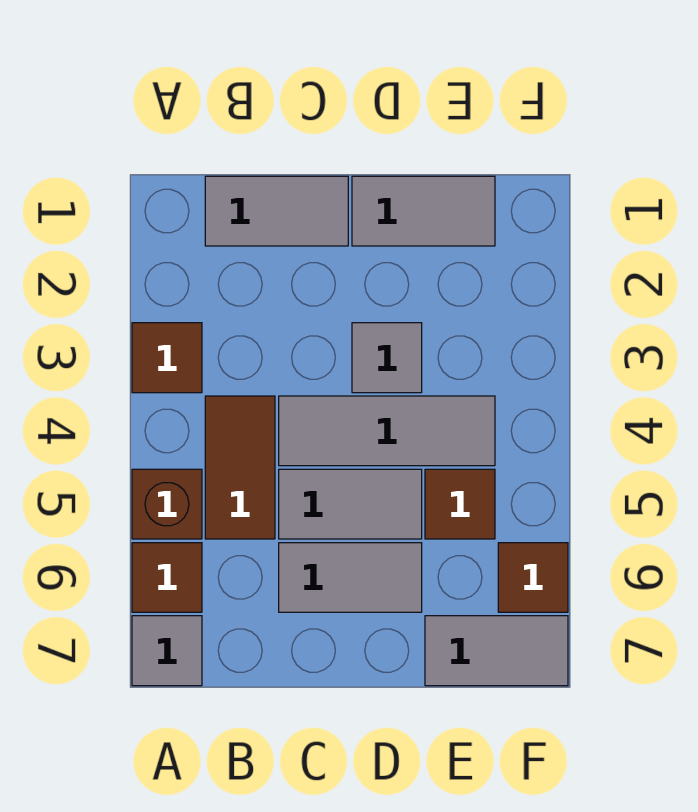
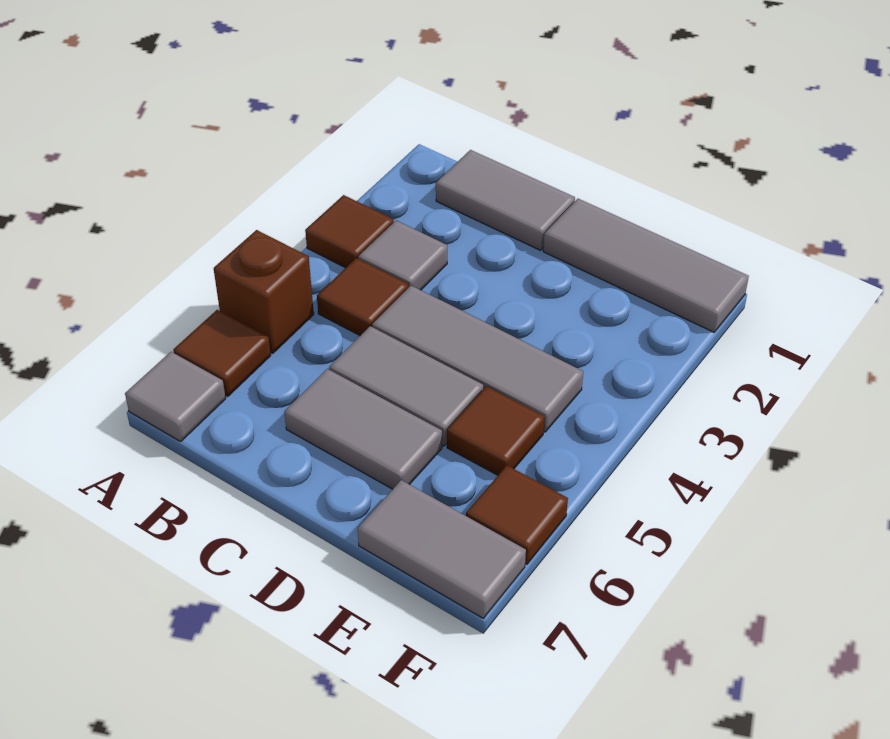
brown 1x2 tile [205,396,275,539] -> brown 1x1 tile [317,258,408,336]
grey 1x2 tile [352,176,495,246] -> grey 1x3 tile [543,199,749,332]
grey 1x1 tile [352,323,422,393] -> grey 1x1 tile moved to [358,220,447,290]

